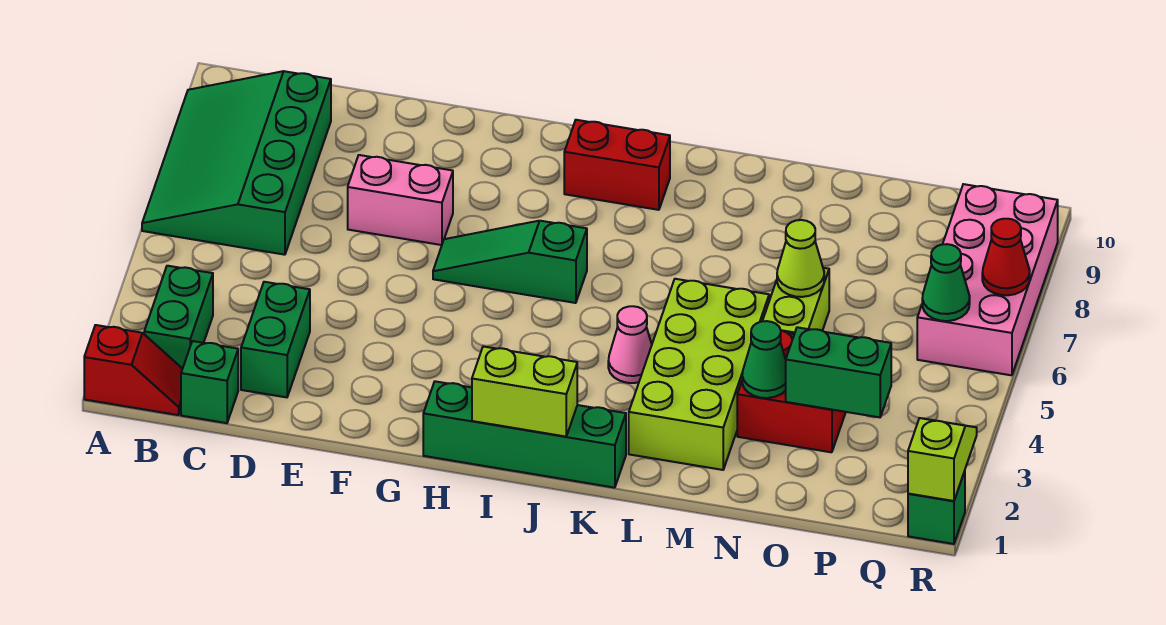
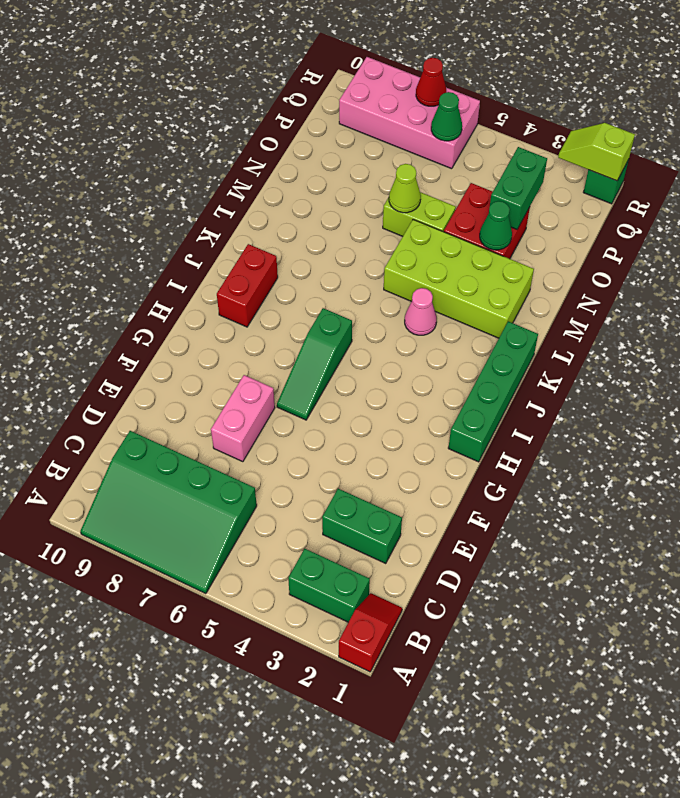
green 1x1 brick [181,341,238,423] -> none
lime 1x2 brick [472,346,577,437] -> none

